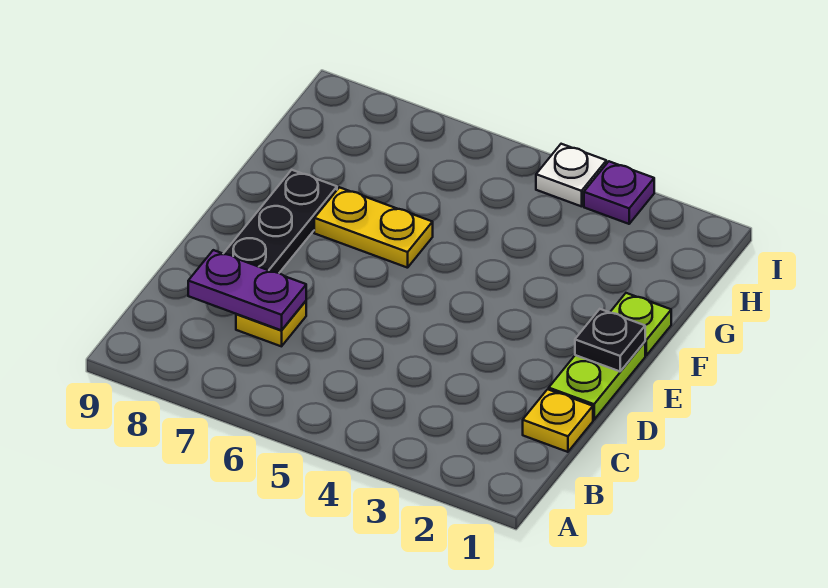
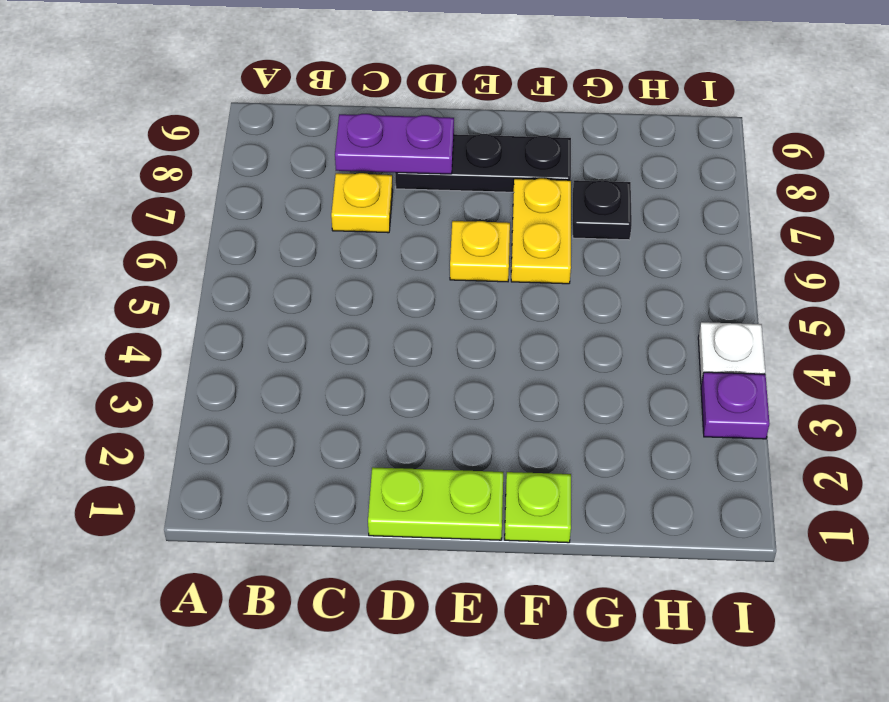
yellow 1x1 plate [523,389,593,452] -> yellow 1x1 plate moved to [450,221,510,282]
purple 1x2 plate [188,250,306,330] -> purple 1x2 plate turned to [335,114,454,174]
black 1x1 plate [575,309,645,371] -> black 1x1 plate moved to [573,180,632,240]

